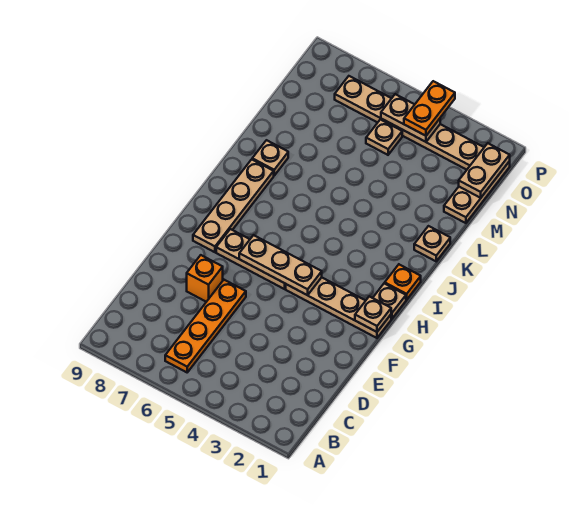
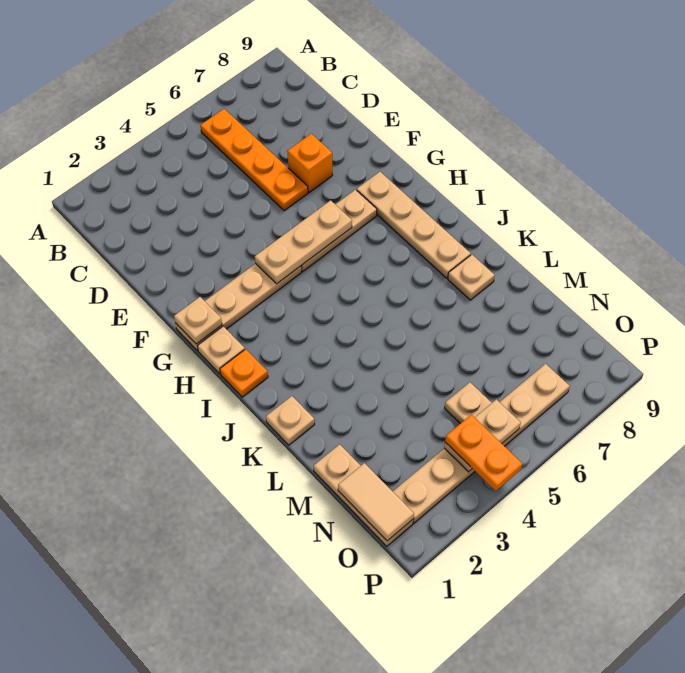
tan 1x2 plate [459,143,510,198] -> tan 1x2 tile [338,463,414,541]

